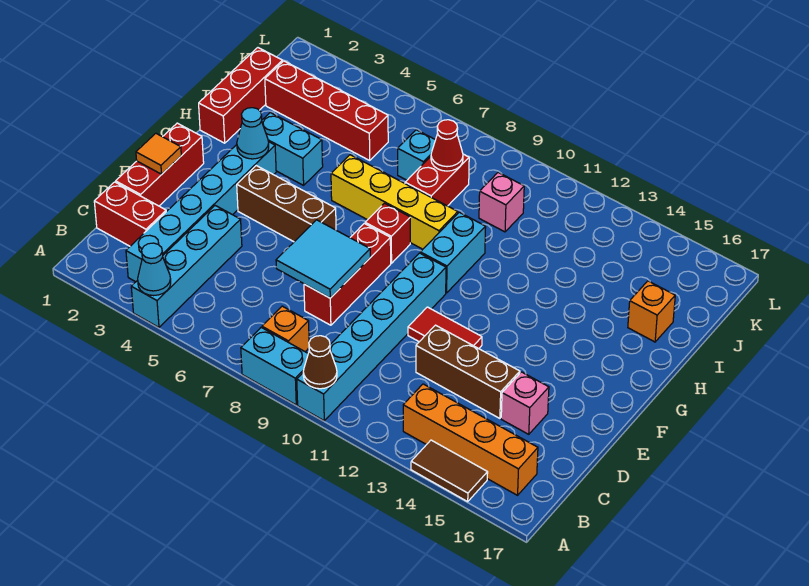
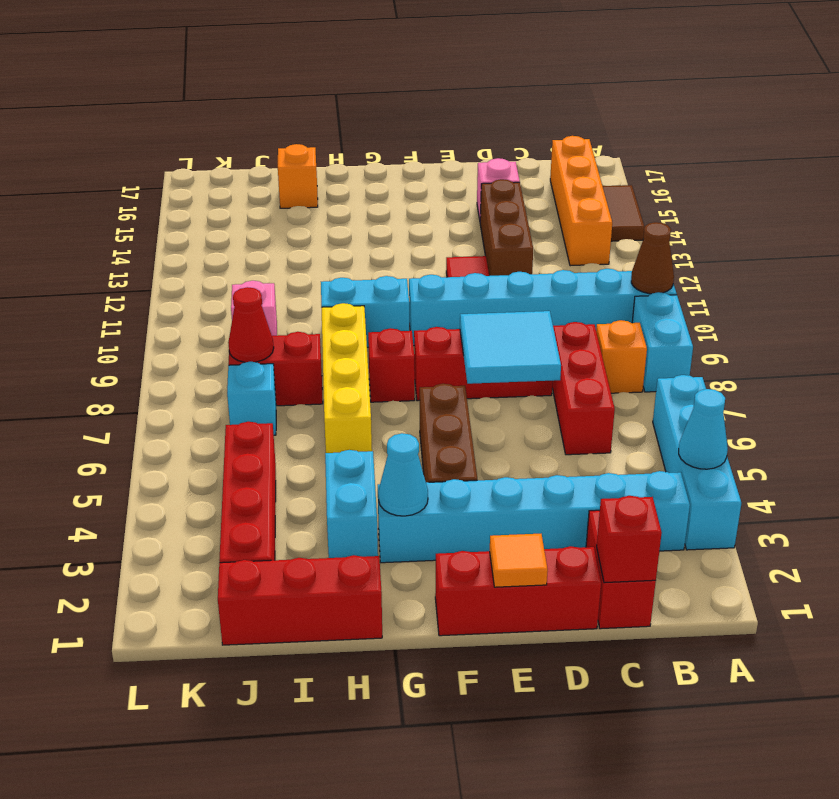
cyan 1x4 brick [131,206,242,327] -> cyan 1x4 brick turned to [653,375,741,550]
none -> red 1x1 brick [597,496,662,583]
none -> red 1x3 brick [552,322,615,455]

